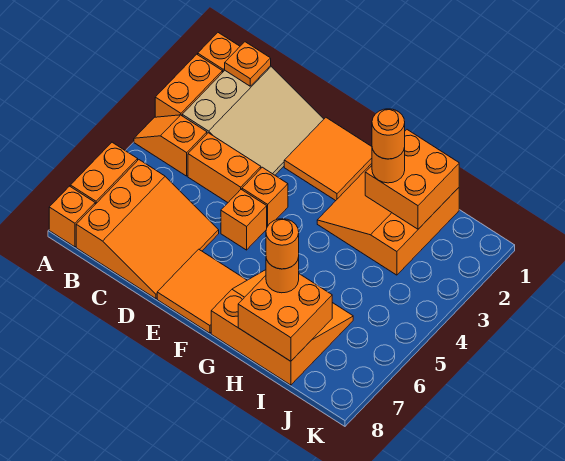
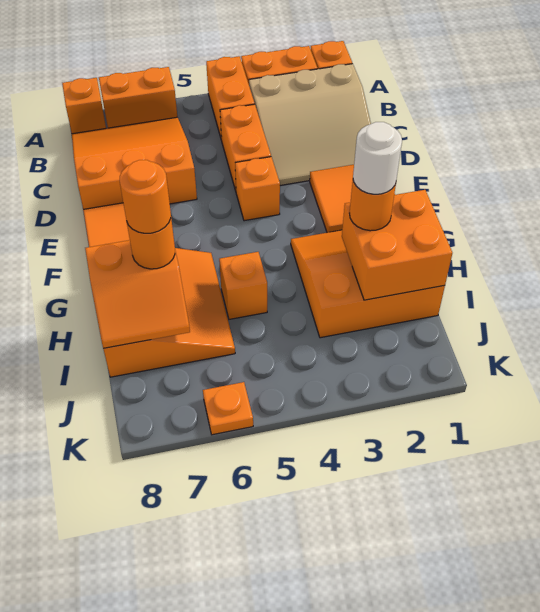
orange 1x2 slope [134,115,207,176] -> orange 1x2 brick [206,56,255,140]
orange 1x1 plate [225,42,271,86] -> orange 1x1 plate moved to [203,382,253,435]
orange 3x3 slope [76,160,219,299] -> orange 3x3 slope turned to [72,117,197,209]
orange 1x1 brick [221,190,267,250] -> orange 1x1 brick moved to [219,252,267,319]
orange 1x1 round brick [372,109,405,159] -> white 1x1 round brick [353,122,402,194]
orange 2x2 brick [238,274,332,361] -> orange 2x2 slope [85,240,190,348]

